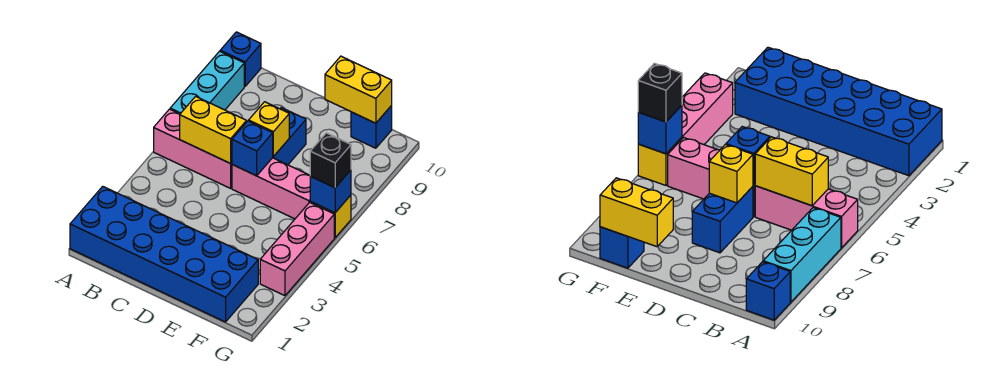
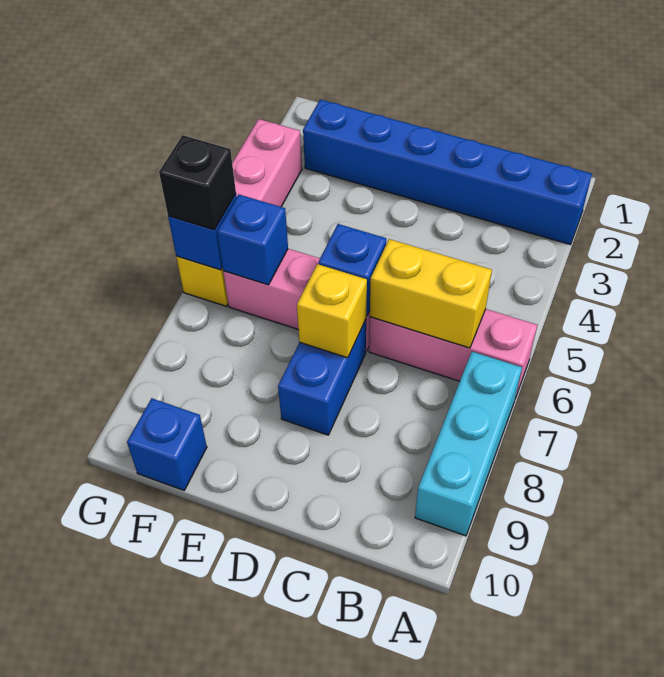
blue 2x6 brick [70,186,258,322] -> blue 1x6 brick [303,100,592,244]
blue 1x1 brick [220,32,261,86] -> blue 1x1 brick moved to [217,194,288,285]
yellow 1x2 brick [325,56,392,123] -> none

